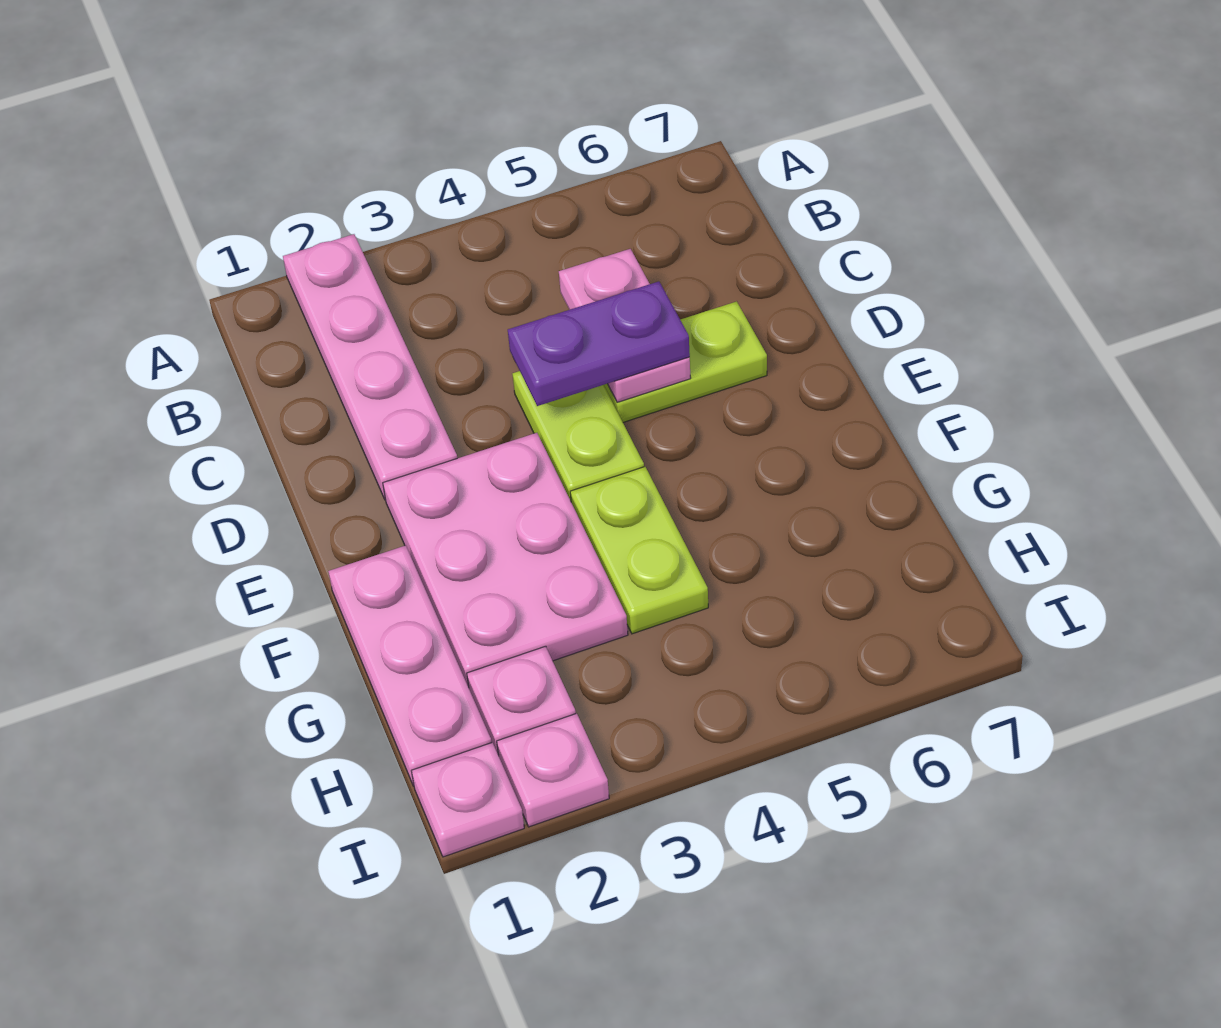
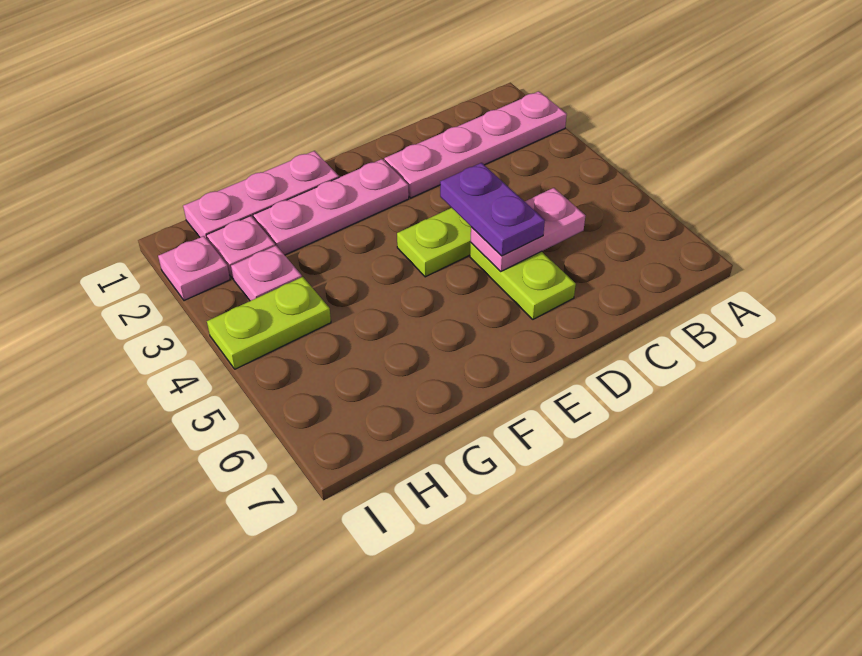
pink 2x3 plate [383,433,628,687] -> pink 1x3 plate [253,159,409,255]
lime 1x2 plate [570,467,708,634] -> lime 1x2 plate moved to [207,277,331,369]
pink 1x1 plate [411,743,524,857] -> pink 1x1 plate moved to [231,246,302,301]

